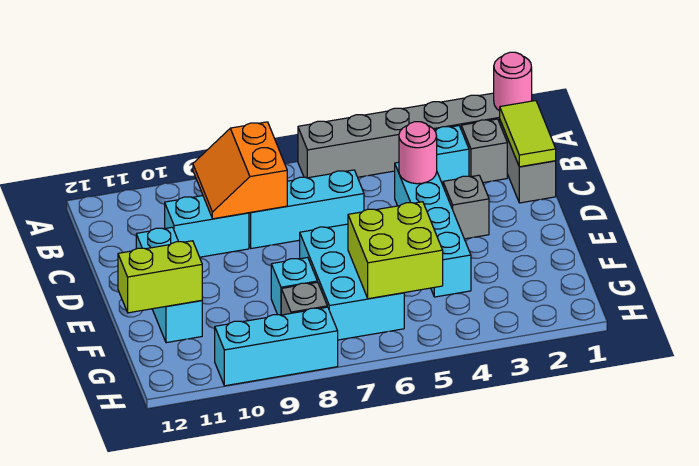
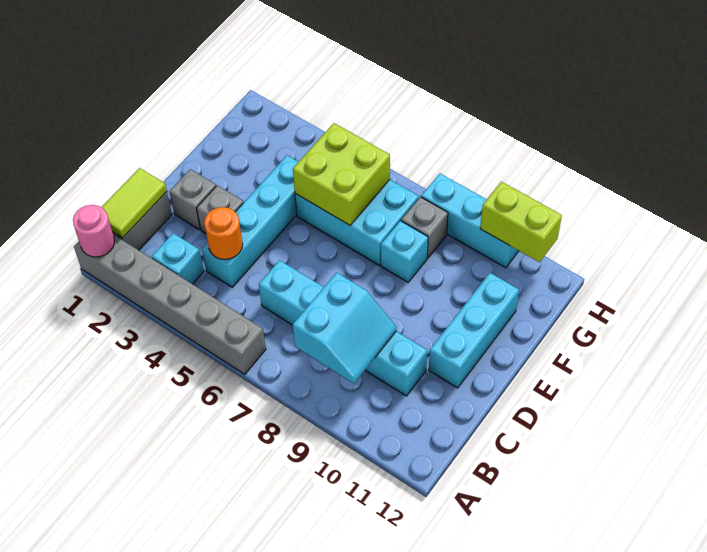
grey 1x1 brick [461,119,507,183] -> grey 1x1 brick moved to [169,169,216,230]
orange 2x2 slope [193,122,287,219] -> cyan 2x2 slope [293,272,397,383]
pink 1x1 round brick [399,122,437,184] -> orange 1x1 round brick [204,207,243,259]
cyan 2x3 brick [300,224,404,340] -> cyan 2x3 brick turned to [295,180,419,265]
lime 1x2 brick [118,241,202,313] -> lime 1x2 brick moved to [480,182,562,262]

